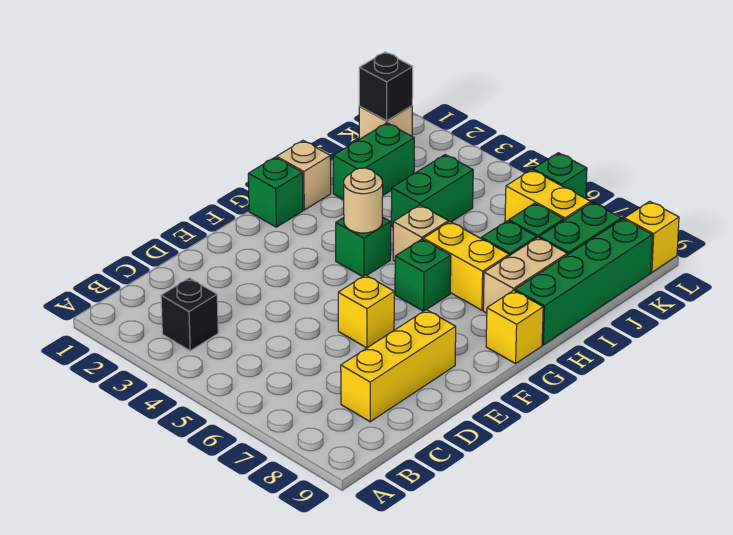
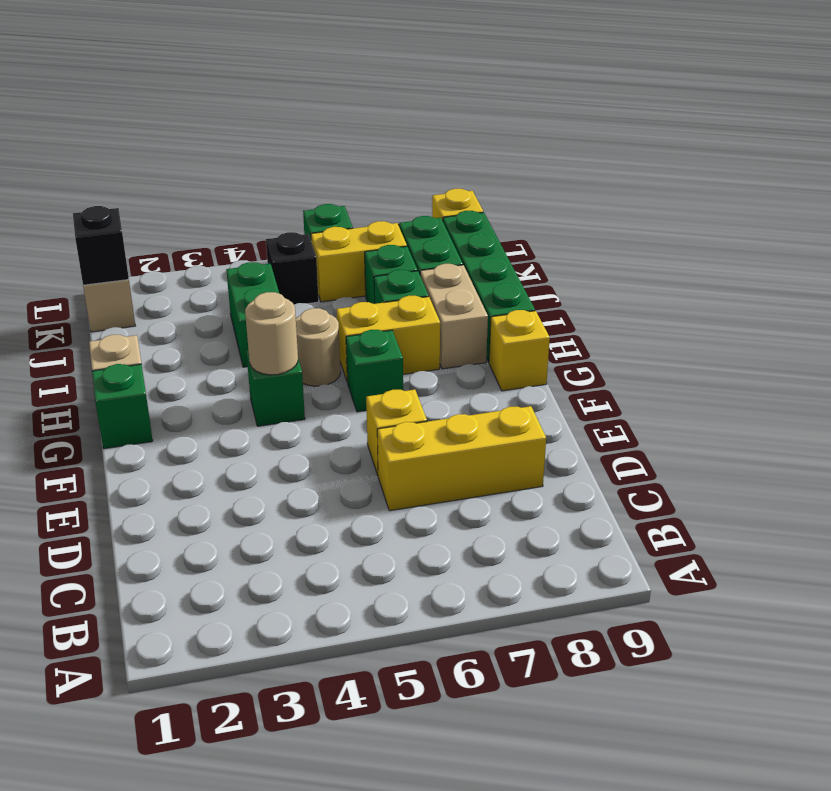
black 1x1 brick [161,278,218,351] -> black 1x1 brick moved to [266,232,319,304]
yellow 1x3 brick [341,310,456,422] -> yellow 1x3 brick turned to [377,406,546,511]
tan 1x1 brick [393,205,448,261] -> tan 1x1 round brick [296,308,341,386]
green 1x2 brick [333,123,414,200] -> none

